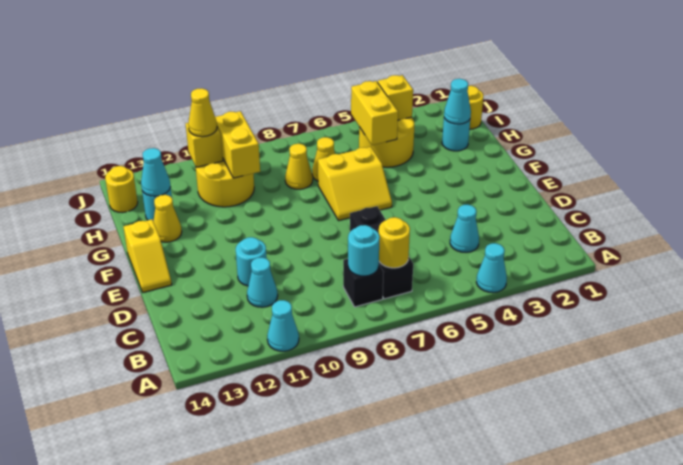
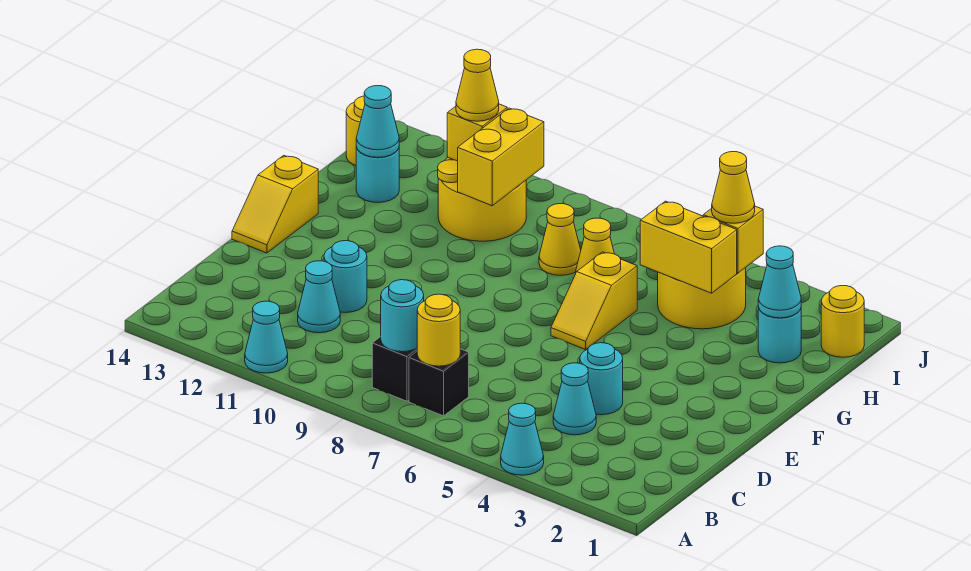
black 1x3 brick [350,206,413,299] -> black 1x1 brick [409,349,469,416]
none -> cyan 1x1 round brick [580,343,623,415]
yellow 2x2 slope [318,147,392,221] -> yellow 1x2 slope [551,252,637,350]
yellow 1x1 cone [153,195,182,242] -> yellow 1x1 cone moved to [712,152,755,223]
yellow 1x2 brick [351,81,398,145] -> yellow 1x2 brick turned to [640,201,737,293]

